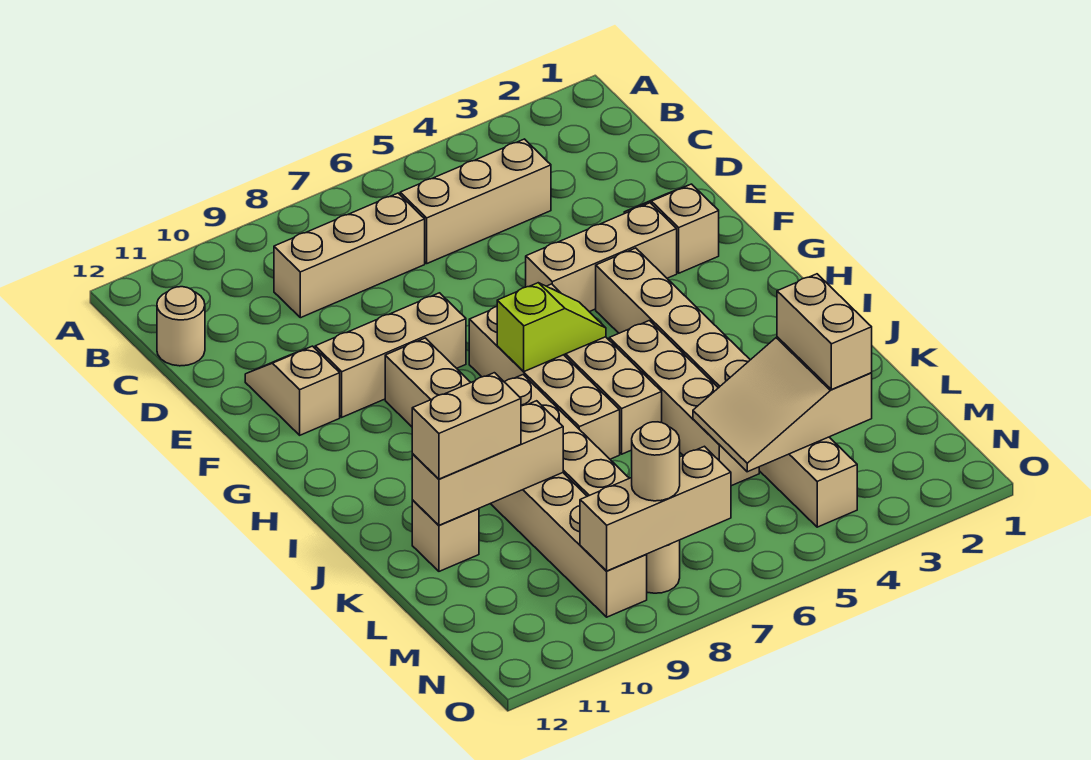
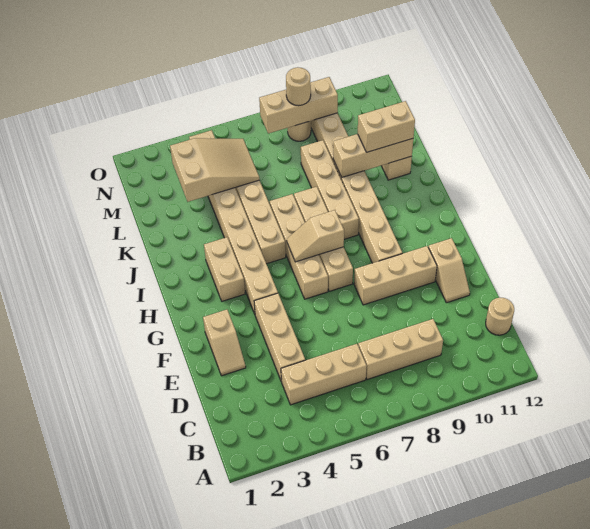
tan 1x3 brick [526,203,677,312] -> tan 1x3 brick turned to [254,293,305,382]
lime 1x2 slope [497,283,606,371] -> tan 1x2 slope [287,210,344,262]
tan 1x2 brick [777,274,872,390] -> tan 1x2 brick moved to [204,237,245,301]

